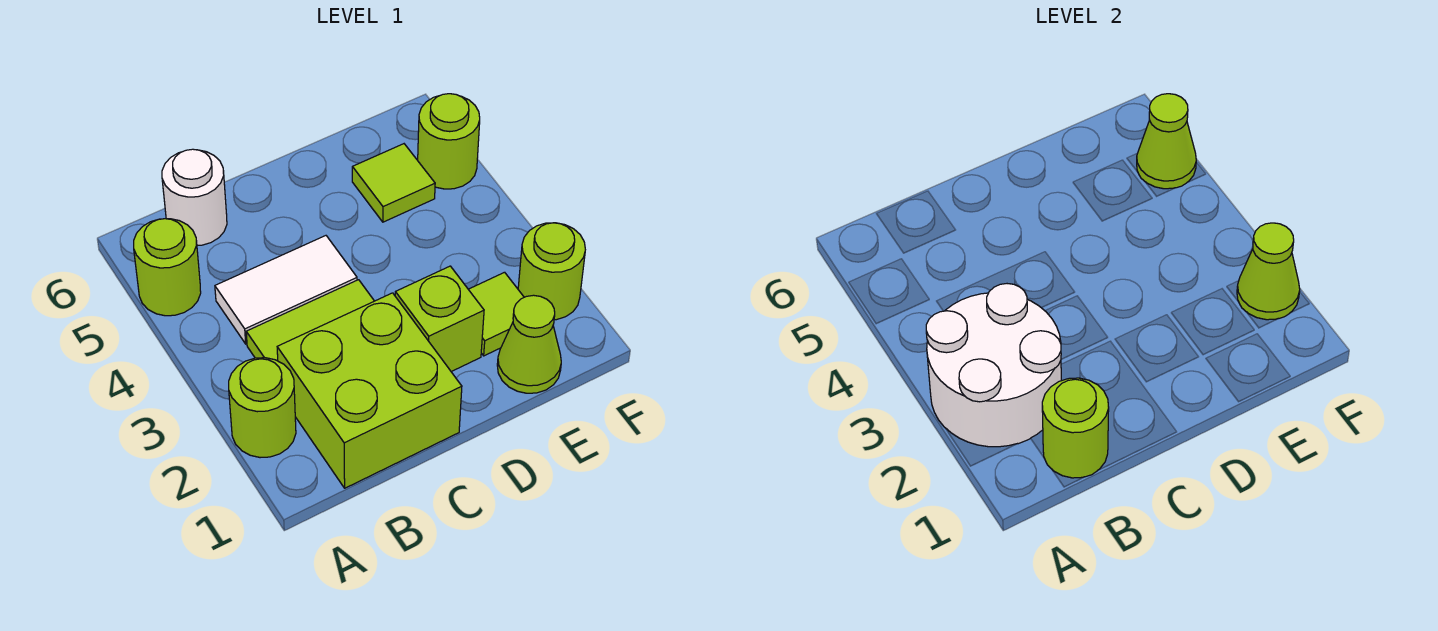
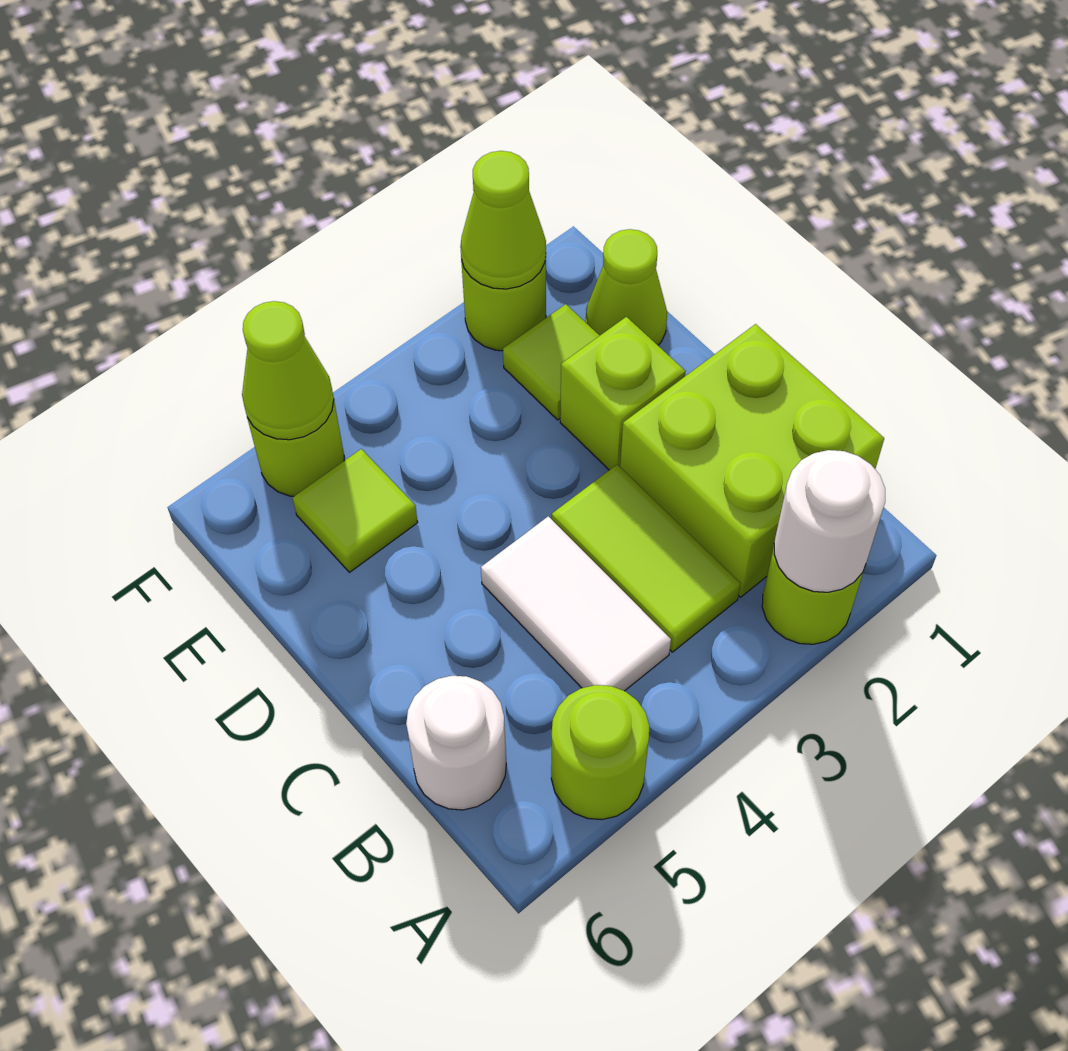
white 2x2 round brick [926,284,1061,447] -> white 1x1 round brick [774,450,885,592]
lime 1x1 round brick [1042,378,1109,478] -> none

